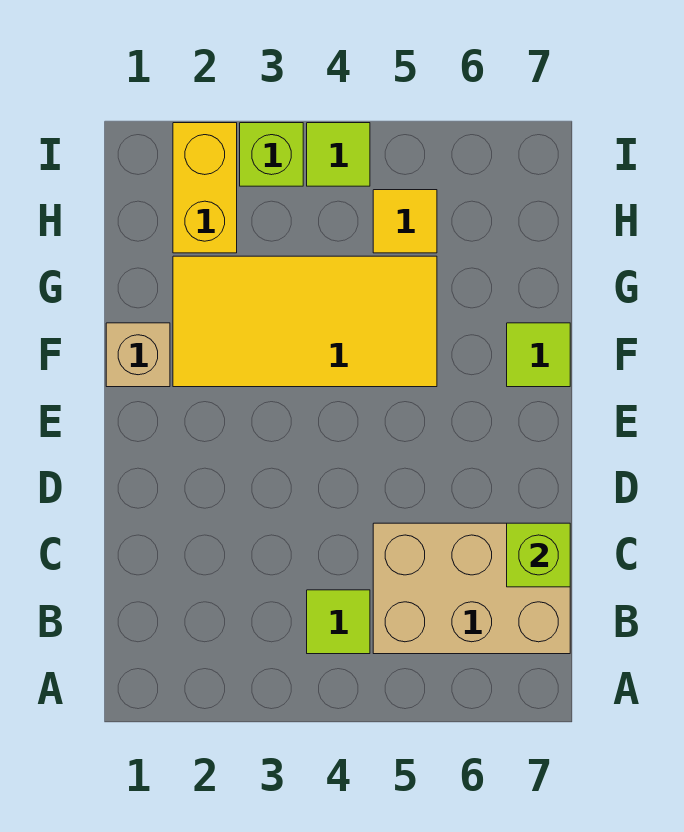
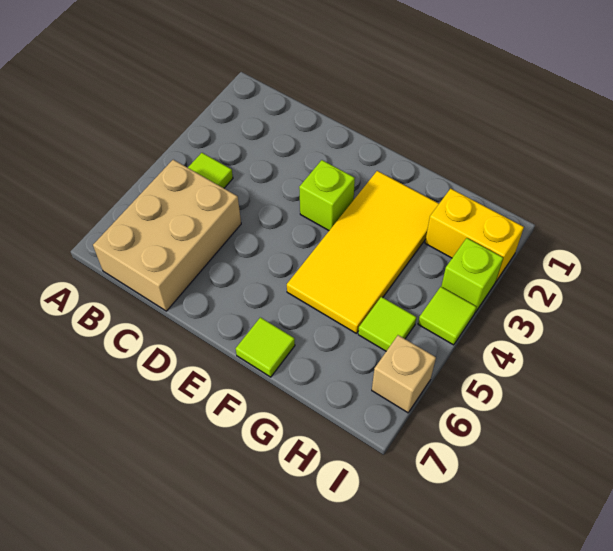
lime 1x1 brick [507,523,570,587] -> lime 1x1 brick moved to [299,160,355,230]
tan 1x1 brick [106,323,170,387] -> tan 1x1 brick moved to [372,335,436,413]
yellow 1x1 tile [373,190,437,253] -> lime 1x1 tile [358,297,416,351]

